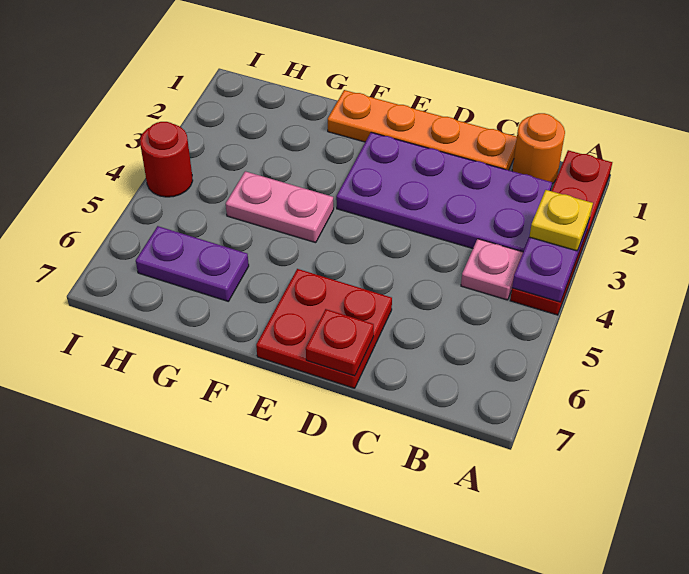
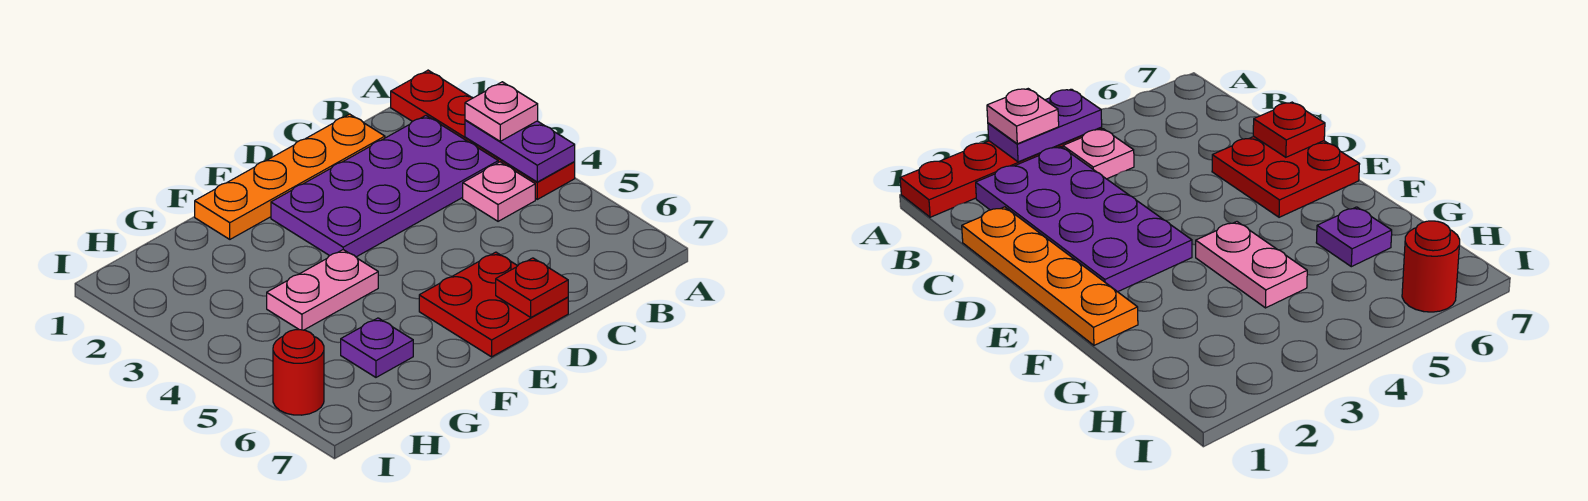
yellow 1x1 plate [529,190,593,251] -> pink 1x1 plate [465,82,538,141]
orange 1x1 round brick [512,113,565,184] -> none
purple 1x2 plate [136,226,249,301] -> purple 1x1 plate [341,318,413,377]
red 1x1 round brick [140,122,193,197] -> red 1x1 round brick moved to [273,330,324,415]

